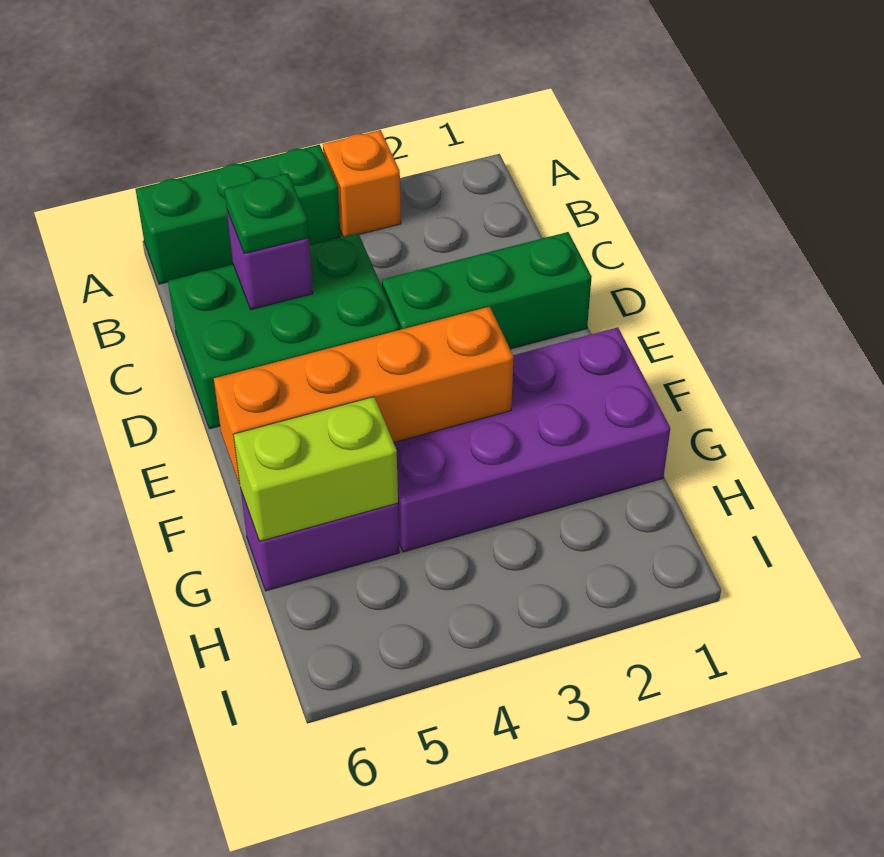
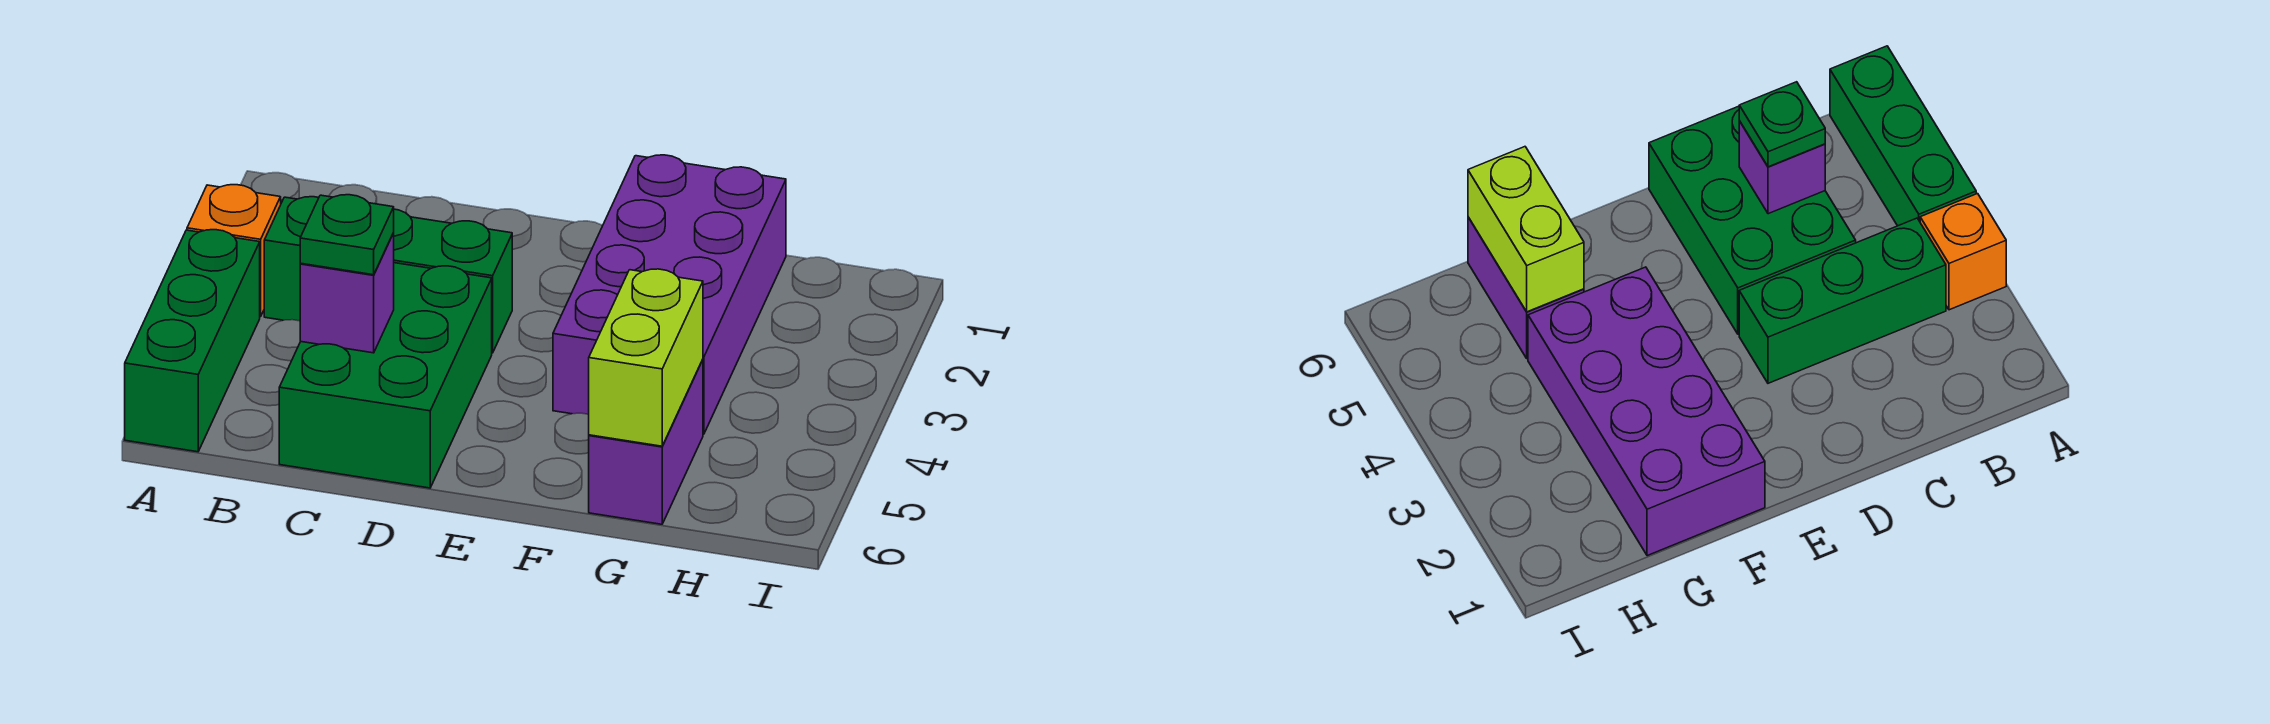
green 1x3 brick [382,232,592,349] -> green 1x3 brick turned to [264,197,512,353]
orange 1x4 brick [214,307,514,484] -> none

